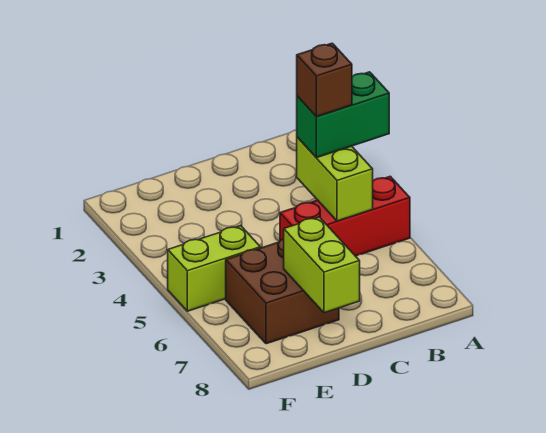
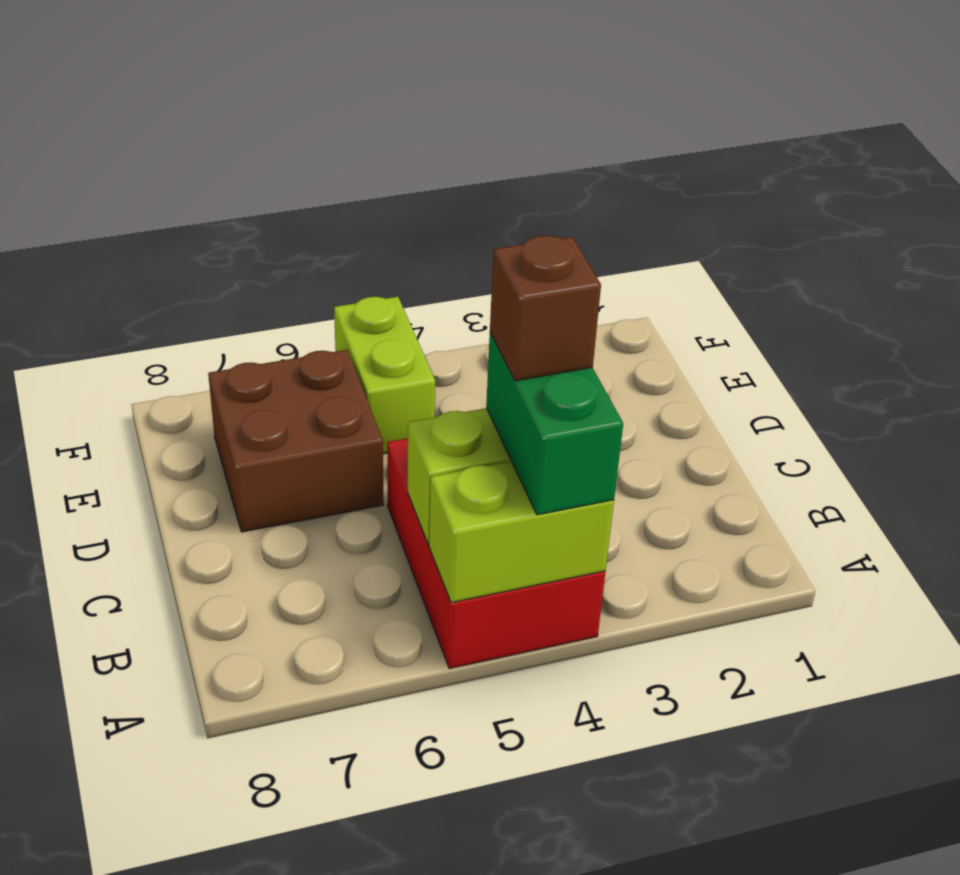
red 1x3 brick [280,176,410,256] -> red 2x3 brick [387,438,605,669]
lime 1x2 brick [284,217,360,313] -> lime 1x2 brick moved to [429,461,614,603]

